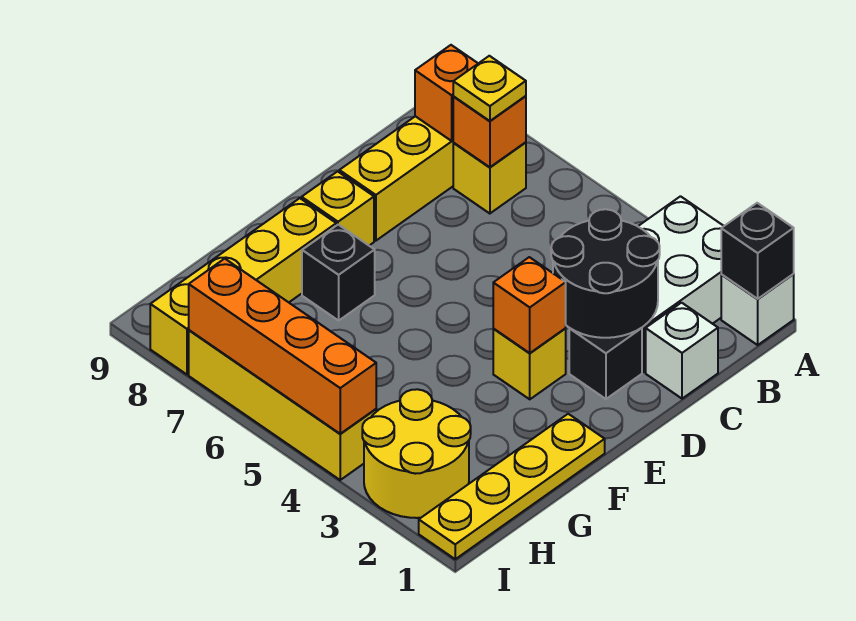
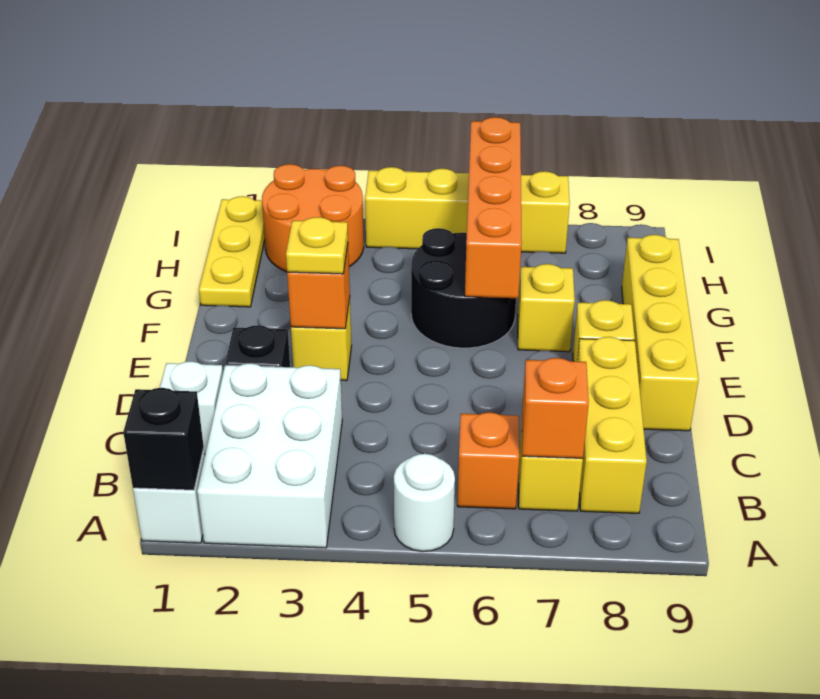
none -> white 1x1 round brick [394,454,455,552]
yellow 1x1 plate [453,56,526,121] -> yellow 1x1 plate moved to [286,217,348,274]
orange 1x1 brick [415,45,478,141] -> orange 1x1 brick moved to [457,412,519,509]
black 2x2 round brick [551,209,660,338] -> black 2x2 round brick moved to [411,228,516,348]
yellow 1x4 plate [419,414,605,559] -> yellow 1x3 plate [199,196,265,307]
black 1x1 brick [302,225,375,320] -> yellow 1x1 brick [518,264,575,352]
yellow 1x4 brick [150,198,336,374] -> yellow 1x4 brick moved to [622,235,699,431]
yellow 2x2 round brick [362,389,471,518] -> orange 2x2 round brick [262,164,364,272]
orange 1x4 brick [189,259,376,434] -> orange 1x4 brick turned to [465,117,522,298]

